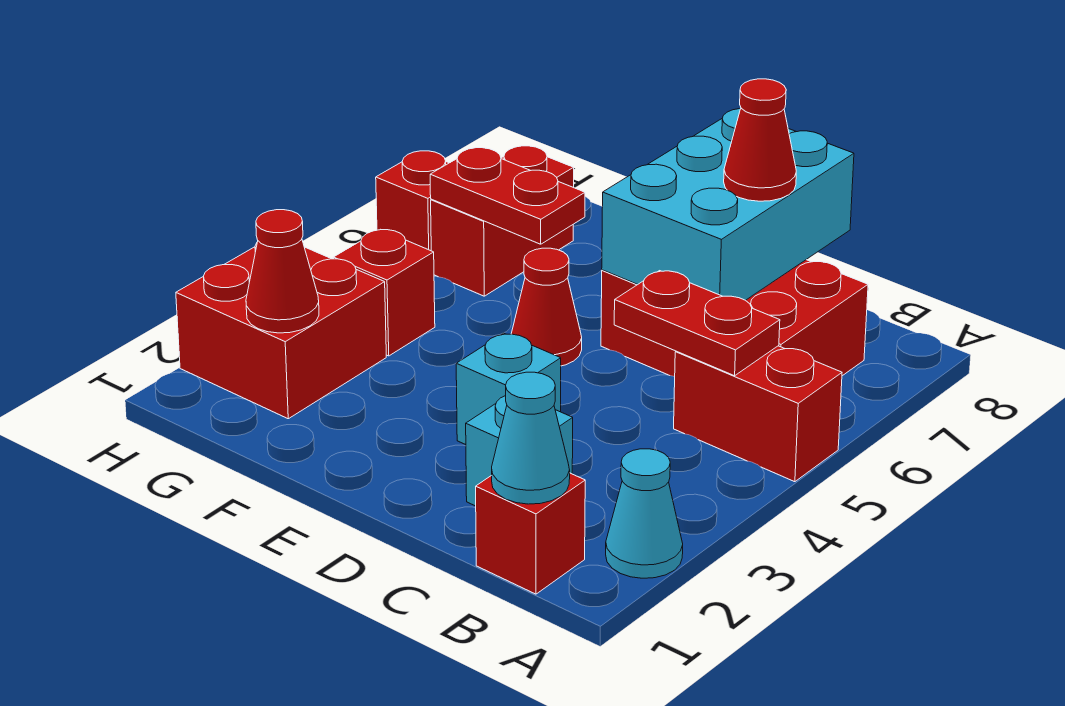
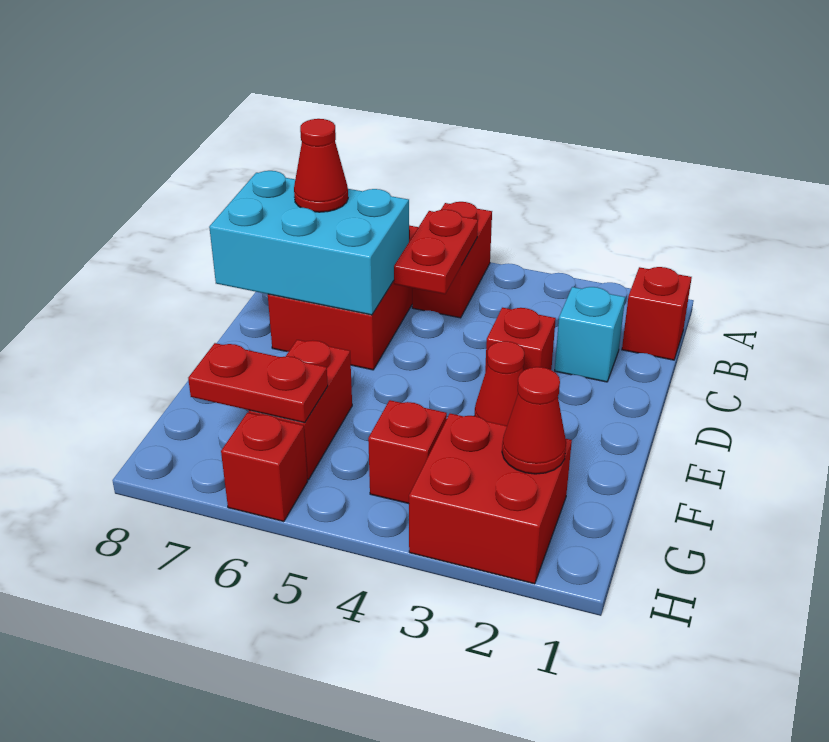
cyan 1x1 cone [606,449,683,578] -> none
cyan 1x1 cone [492,372,570,504] -> none
cyan 1x1 brick [456,333,561,445] -> red 1x1 brick [485,308,556,372]
red 1x1 cone [511,248,582,366] -> red 1x1 cone moved to [475,341,524,426]
red 1x2 plate [430,148,585,244] -> red 1x2 plate turned to [188,343,328,423]
red 1x2 brick [431,146,574,296] -> red 1x2 brick turned to [249,340,352,480]

